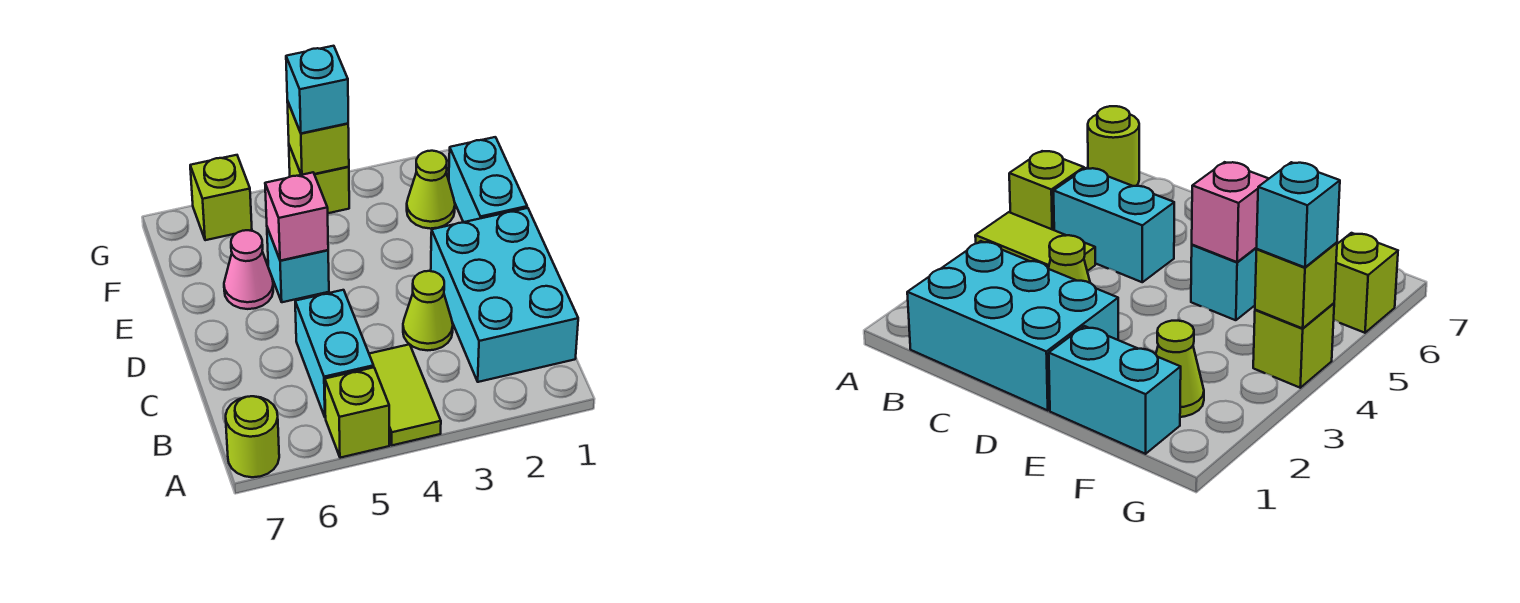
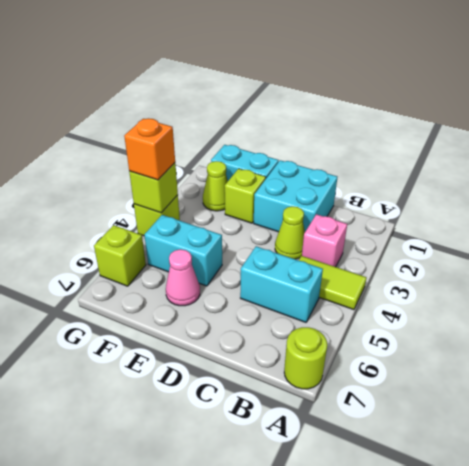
lime 1x1 brick [325,367,389,458] -> lime 1x1 brick moved to [225,169,266,223]
cyan 2x3 brick [431,208,578,382] -> cyan 2x2 brick [254,160,337,232]
cyan 1x1 brick [267,228,329,302] -> cyan 1x2 brick [144,215,222,286]
pink 1x1 brick [265,172,328,261] -> pink 1x1 brick moved to [302,214,347,267]
cyan 1x1 brick [286,46,348,133] -> orange 1x1 brick [124,118,175,180]

